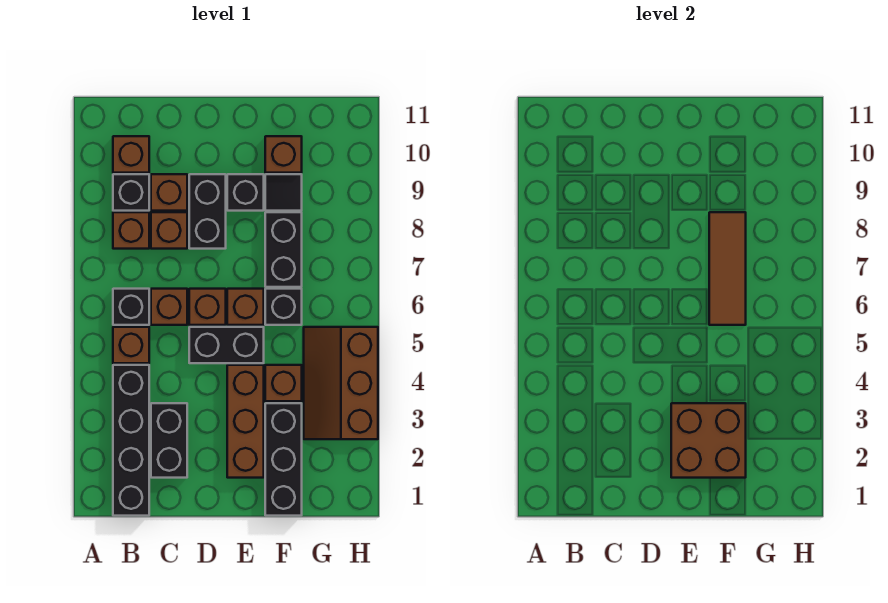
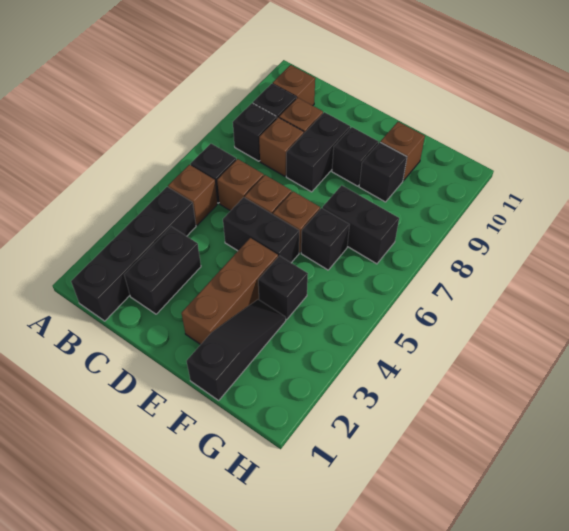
brown 1x1 brick [113,212,149,249] -> black 1x1 brick [233,103,277,161]
brown 2x2 brick [671,403,746,478] -> none
black 1x3 brick [265,403,302,516] -> black 1x3 slope [187,300,286,400]
brown 1x1 brick [265,365,302,401] -> black 1x1 brick [258,256,308,319]
brown 1x3 tile [709,212,746,325] -> none
black 1x2 brick [265,212,302,287] -> black 1x2 brick turned to [323,185,399,264]
black 1x1 tile [265,174,302,211] -> black 1x1 brick [359,142,407,202]
brown 2x3 slope [304,327,378,439] -> none

